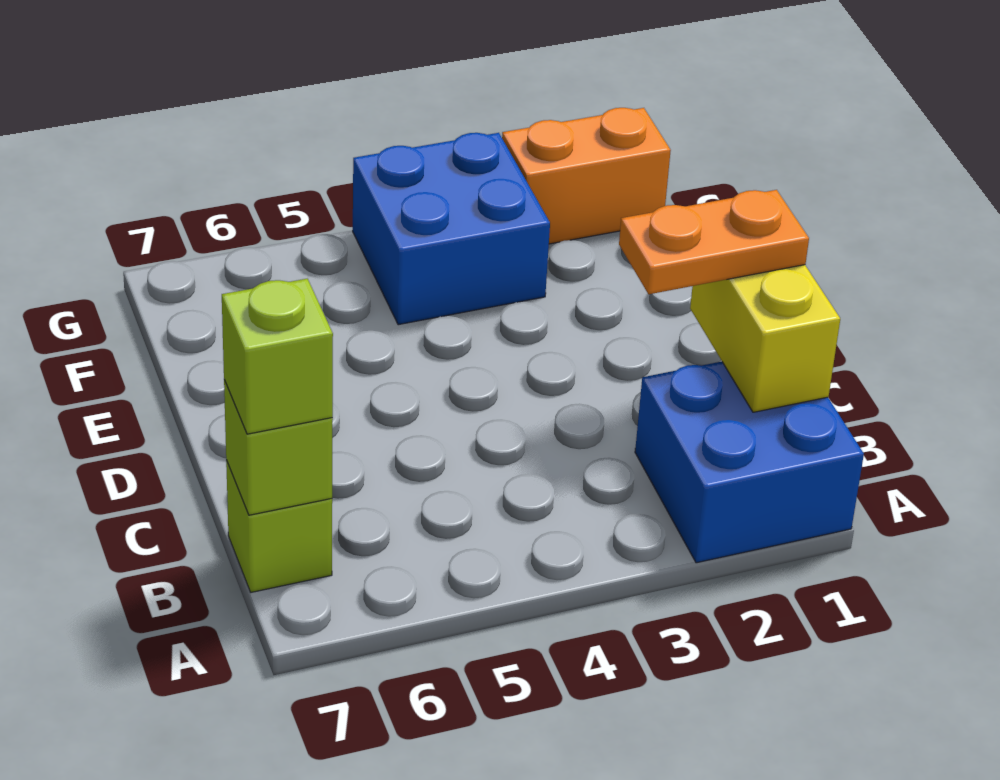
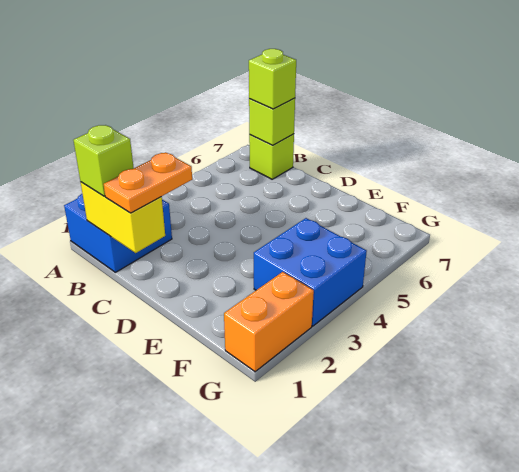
none -> lime 1x1 brick [73,125,134,196]

